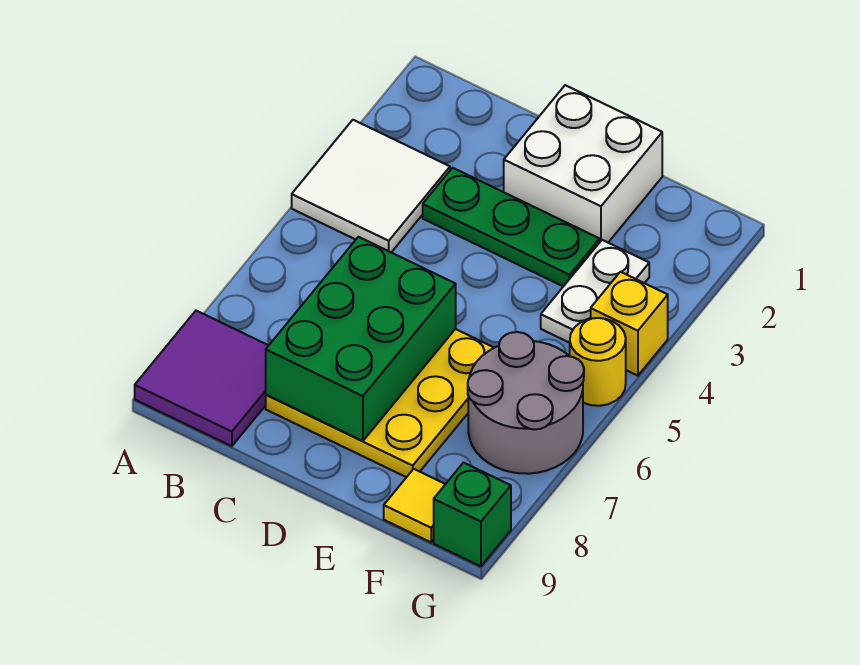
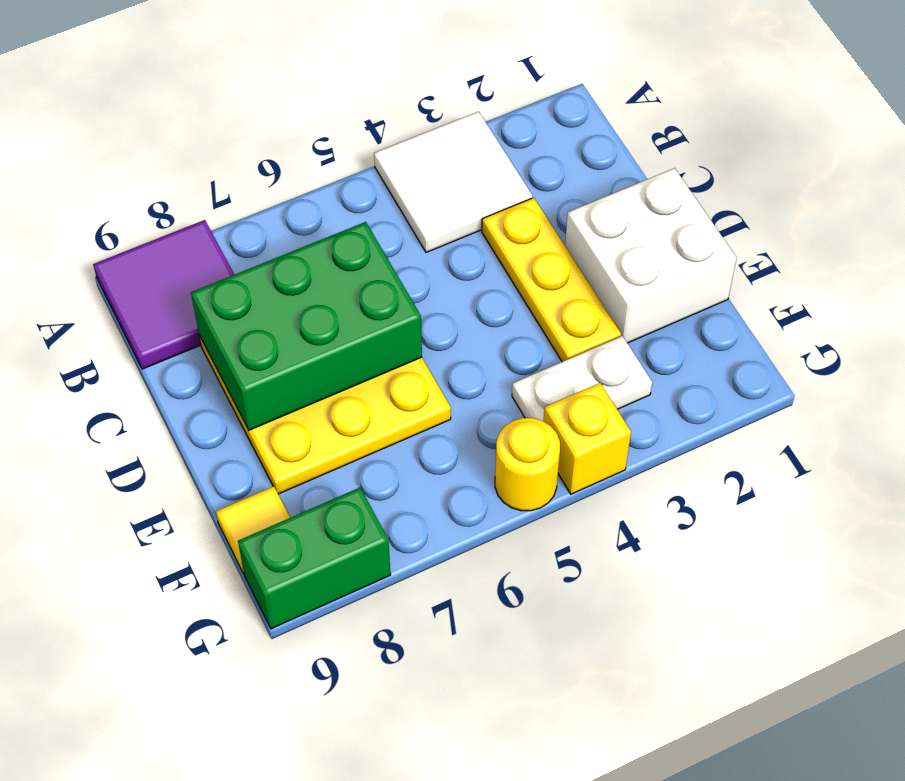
green 1x3 plate [423,168,600,286] -> yellow 1x3 plate [482,198,621,362]
grey 2x2 round brick [468,332,584,474] -> none
green 1x1 brick [434,463,511,566] -> green 1x2 brick [238,488,391,629]

